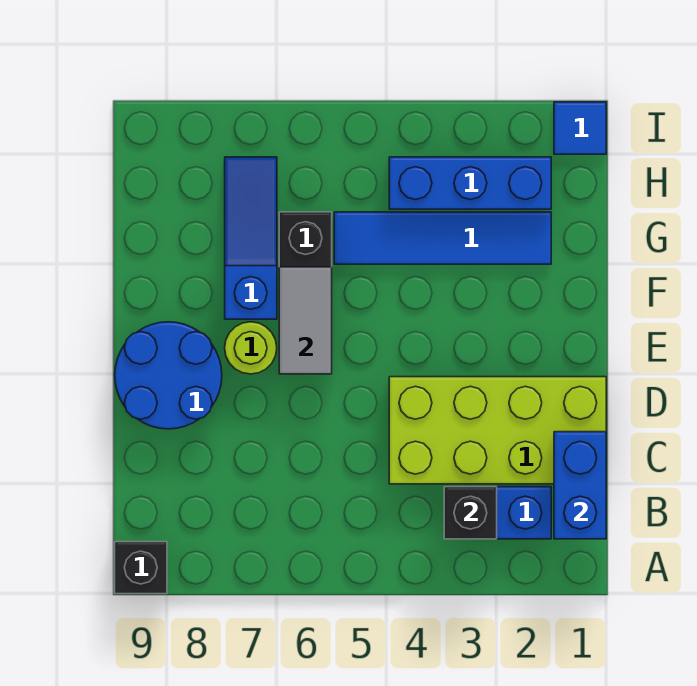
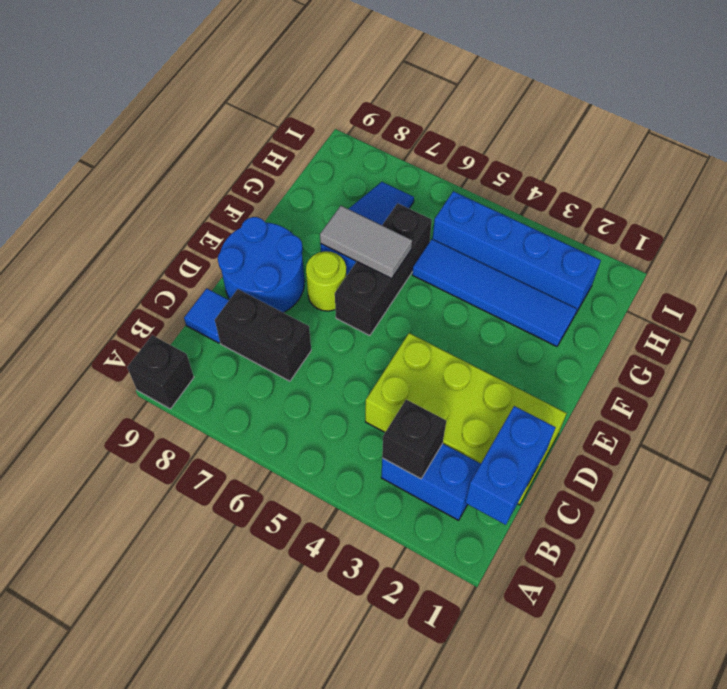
none -> black 1x2 brick [215,289,311,381]
grey 1x2 tile [279,267,332,374] -> grey 1x2 tile turned to [320,206,412,278]
blue 1x3 brick [389,157,551,209] -> blue 1x4 brick [433,191,601,313]
blue 1x1 tile [554,102,606,154] -> blue 1x1 tile moved to [184,288,229,343]

